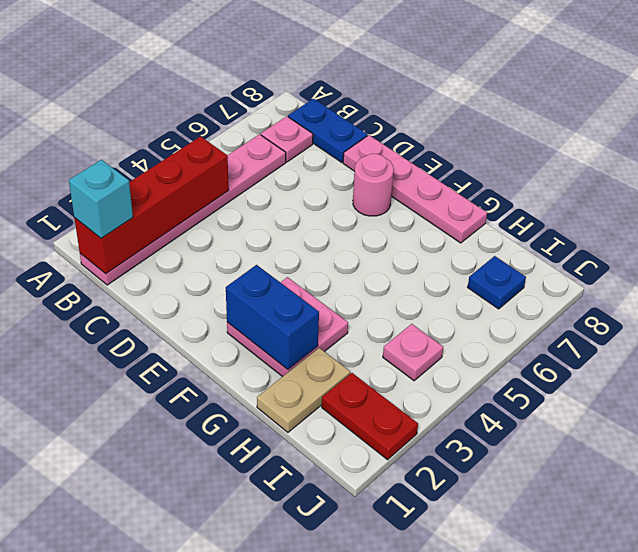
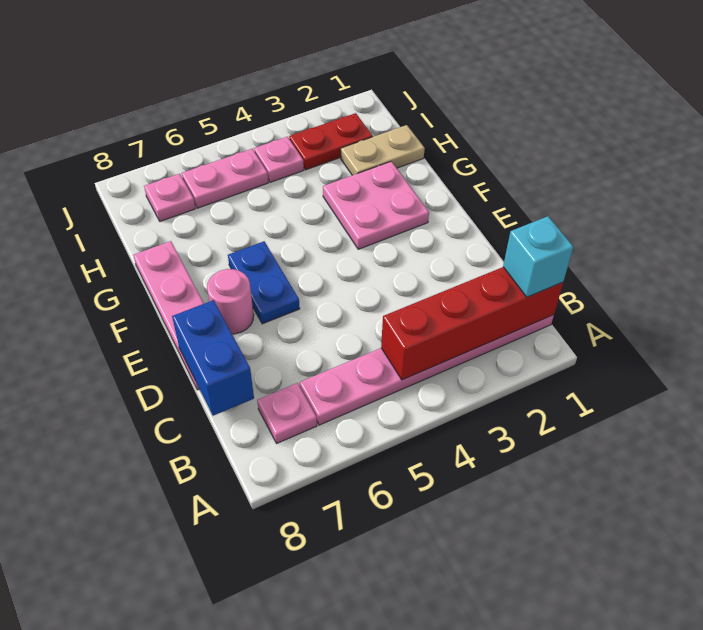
blue 1x2 plate [288,99,368,162] -> blue 1x2 plate moved to [228,241,300,324]
blue 1x2 brick [226,265,319,369] -> blue 1x2 brick moved to [172,300,254,416]
red 1x2 plate [322,373,418,460] -> red 1x2 plate turned to [289,113,372,170]
none -> pink 1x2 plate [182,149,268,208]
blue 1x1 plate [468,256,526,309] -> pink 1x1 plate [144,174,195,221]

